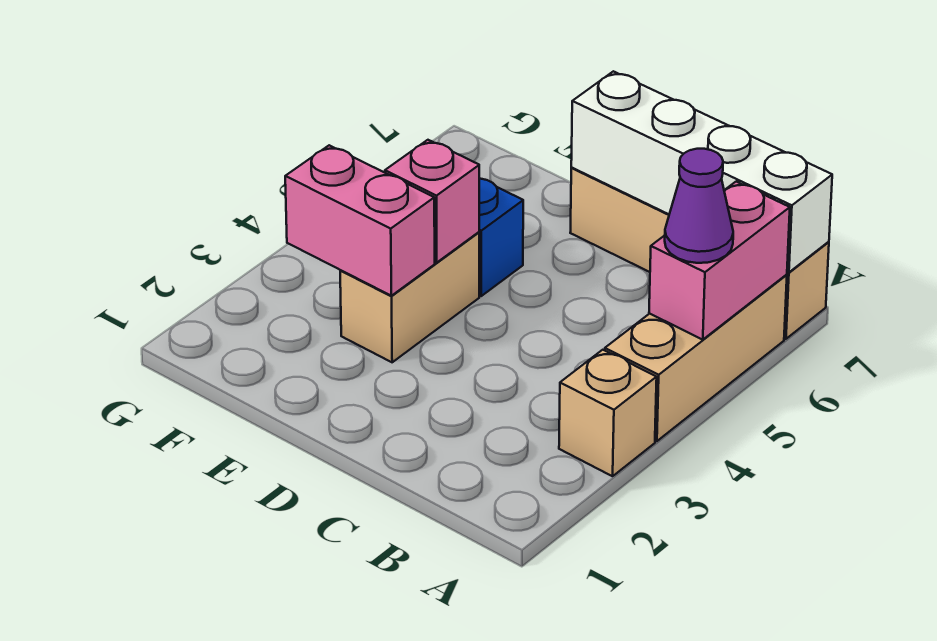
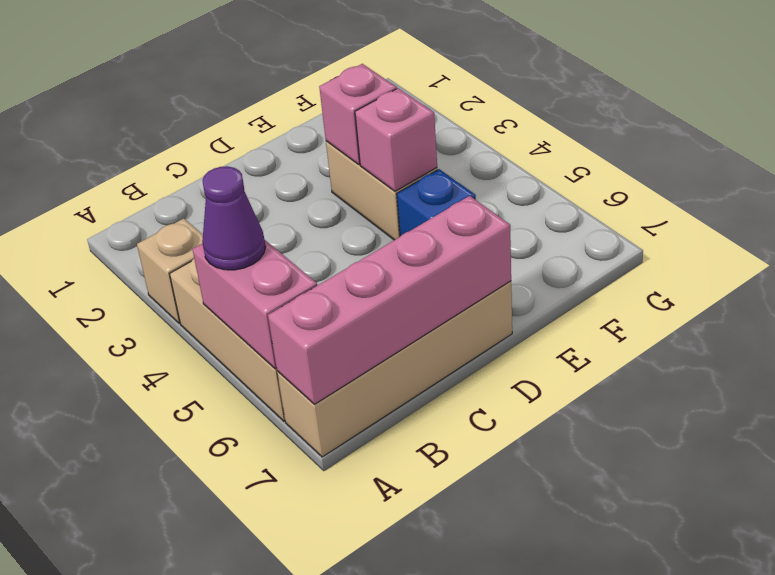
white 1x4 brick [571,71,832,272] -> pink 1x4 brick [268,196,511,404]
pink 1x2 brick [285,145,435,296] -> pink 1x1 brick [319,64,397,164]

